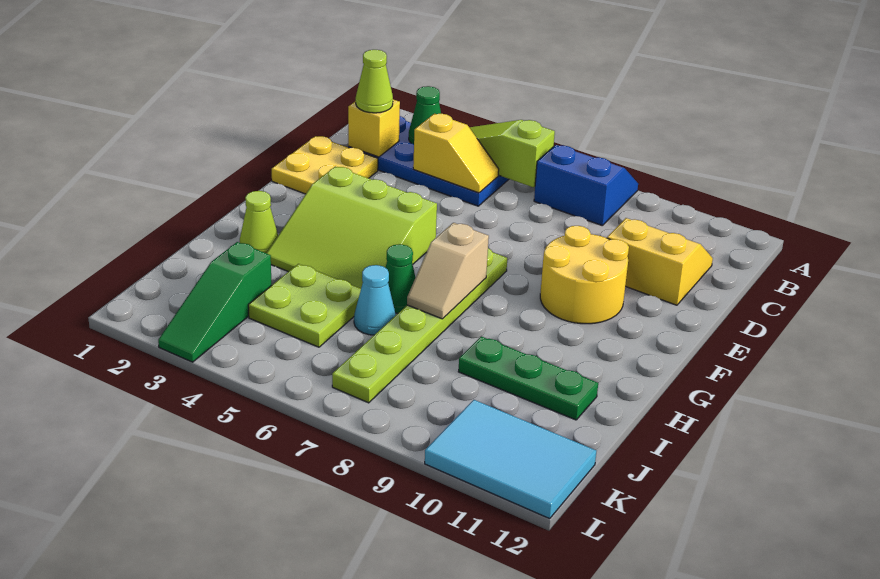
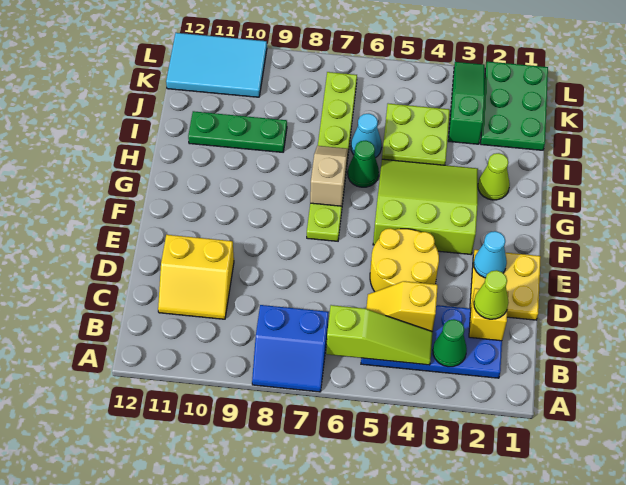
none -> cyan 1x1 cone [474,231,507,278]
yellow 2x2 round brick [540,226,629,324] -> yellow 2x2 round brick moved to [370,228,439,292]
none -> green 2x3 plate [481,62,548,150]

